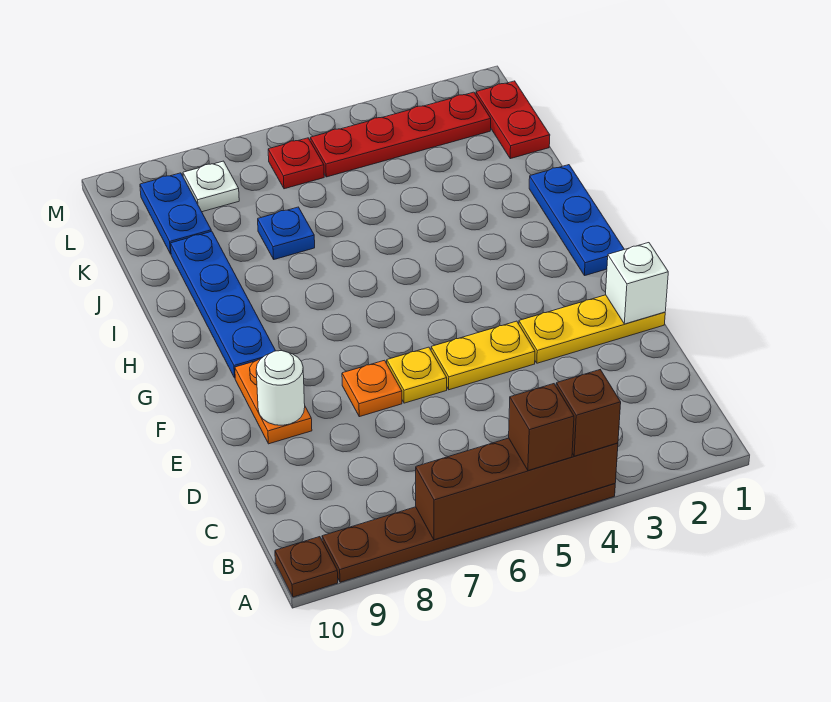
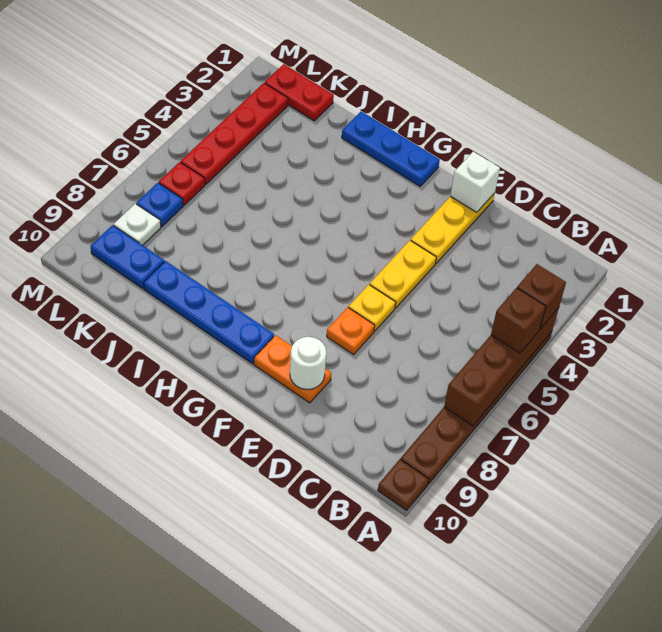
blue 1x1 plate [258,207,315,259] -> blue 1x1 plate moved to [136,183,183,227]

